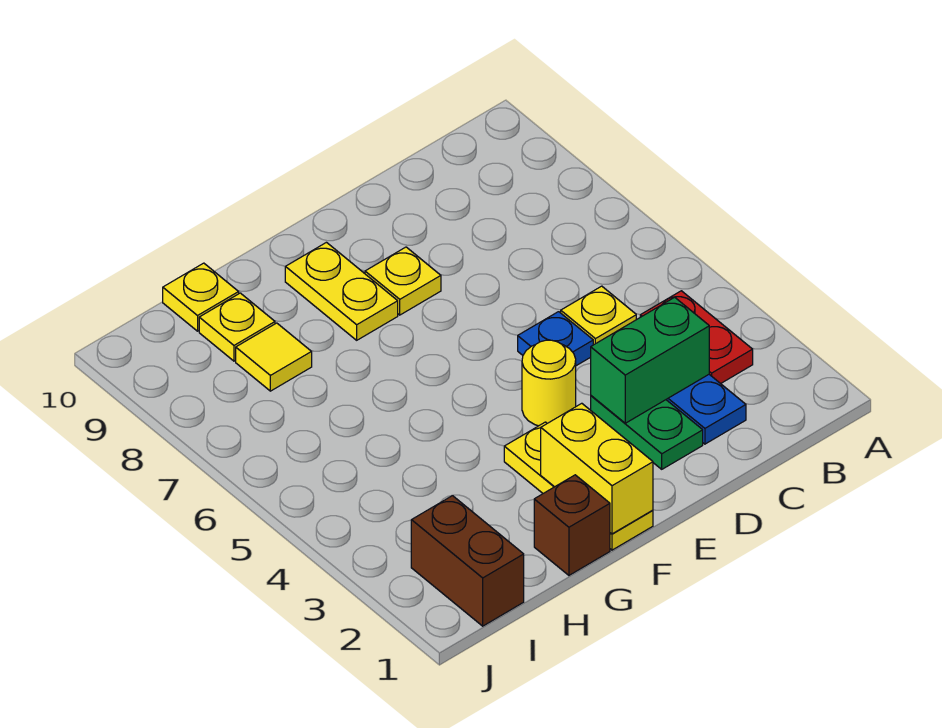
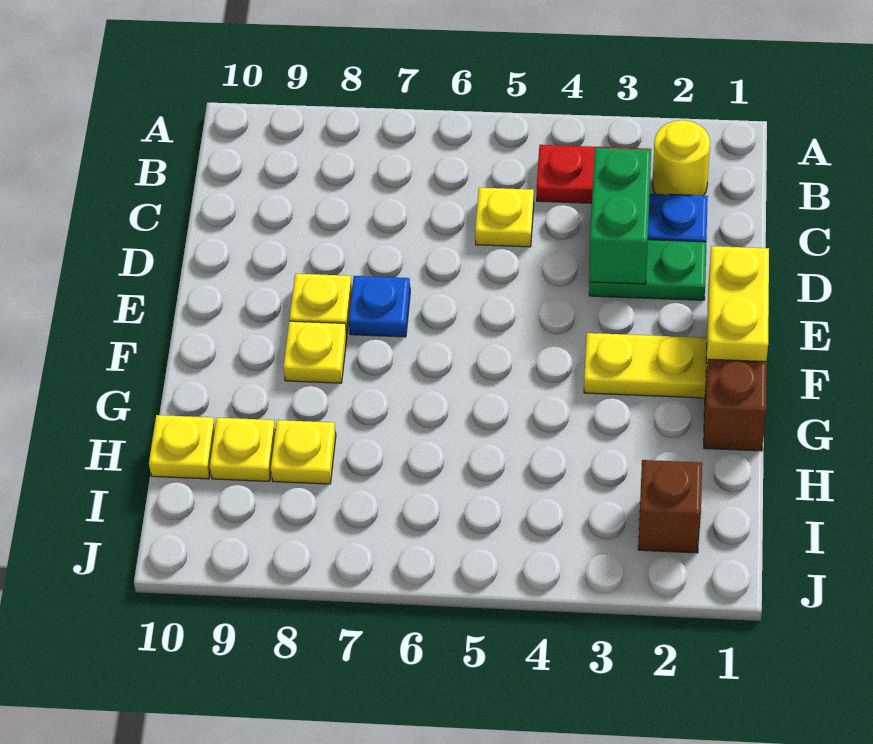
blue 1x1 plate [518,312,593,366] -> blue 1x1 plate moved to [349,276,410,337]
yellow 1x1 round brick [522,340,576,426] -> yellow 1x1 round brick moved to [653,120,710,196]
yellow 1x2 brick [541,403,653,534] -> yellow 1x2 brick turned to [706,246,769,376]
yellow 1x2 plate [285,242,398,340] -> yellow 1x1 plate [283,321,347,383]
yellow 1x1 tile [236,323,312,391] -> yellow 1x1 plate [271,420,336,484]
brown 1x2 brick [411,496,524,626] -> brown 1x1 brick [638,460,702,553]

